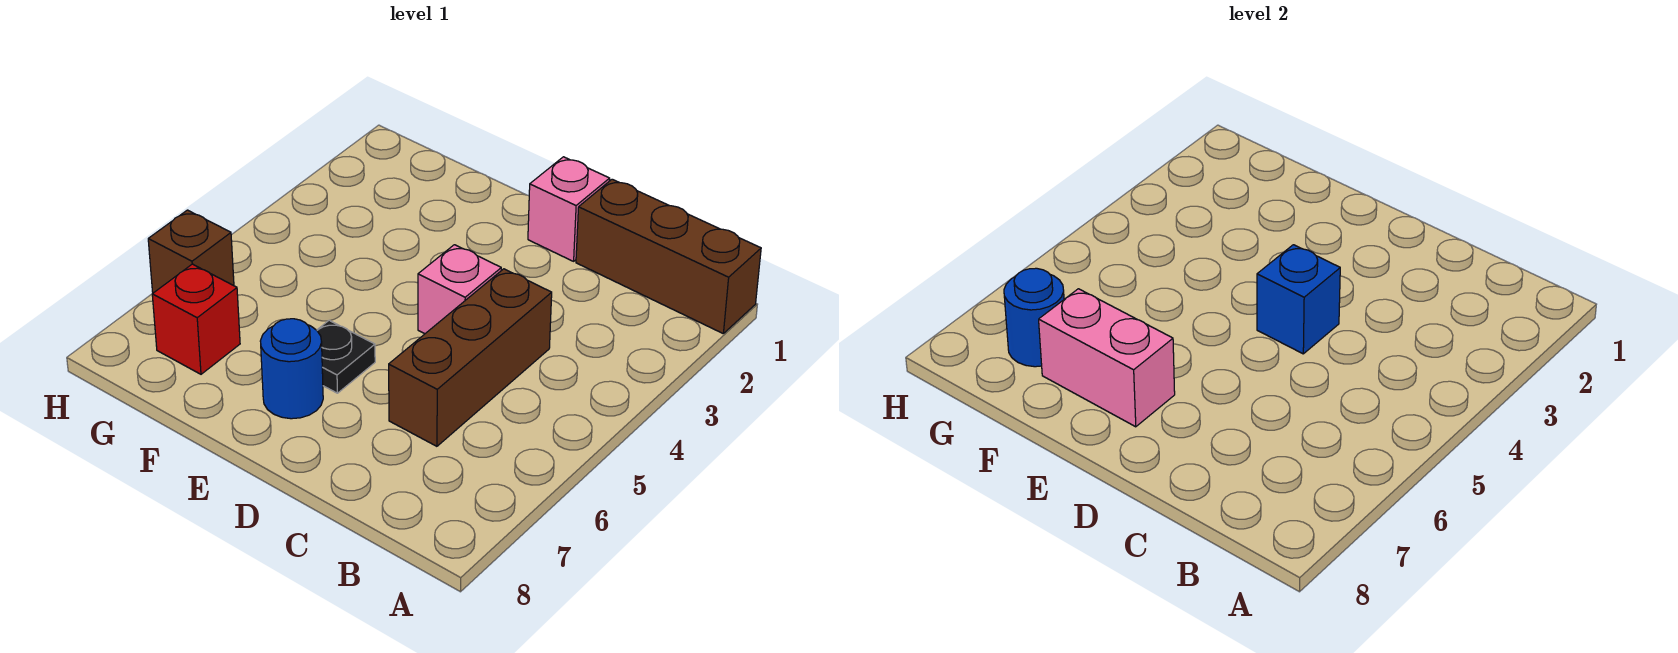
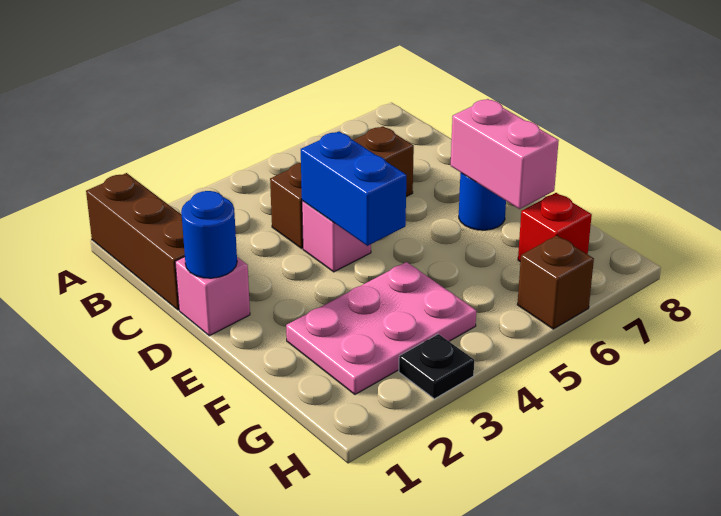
blue 1x1 brick [1257,245,1340,354] -> blue 1x2 brick [301,131,406,246]
black 1x1 plate [317,320,375,393] -> black 1x1 plate moved to [399,334,474,399]
none -> pink 2x3 plate [286,262,476,394]
blue 1x1 round brick [1004,268,1064,367] -> blue 1x1 round brick moved to [181,191,237,278]

